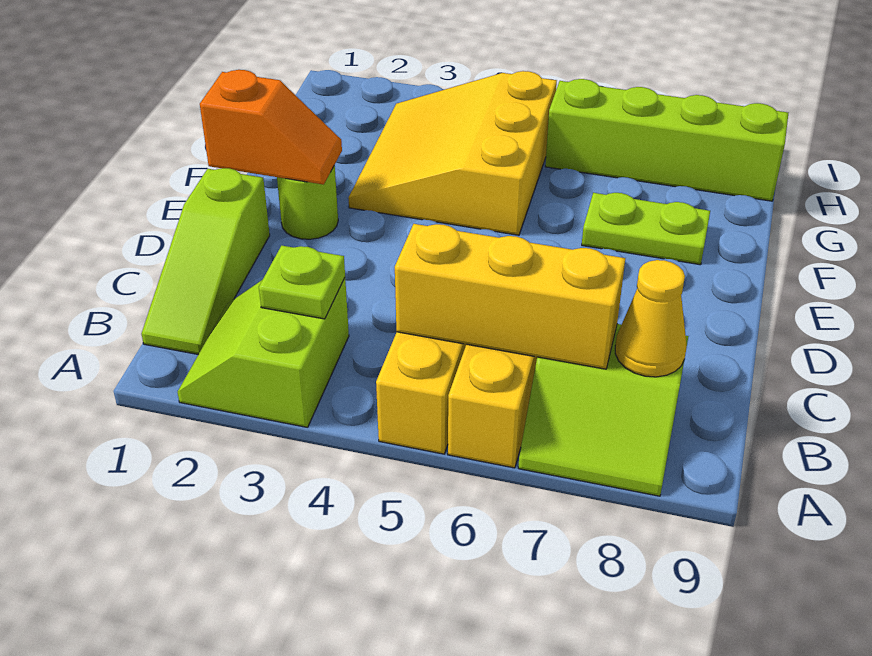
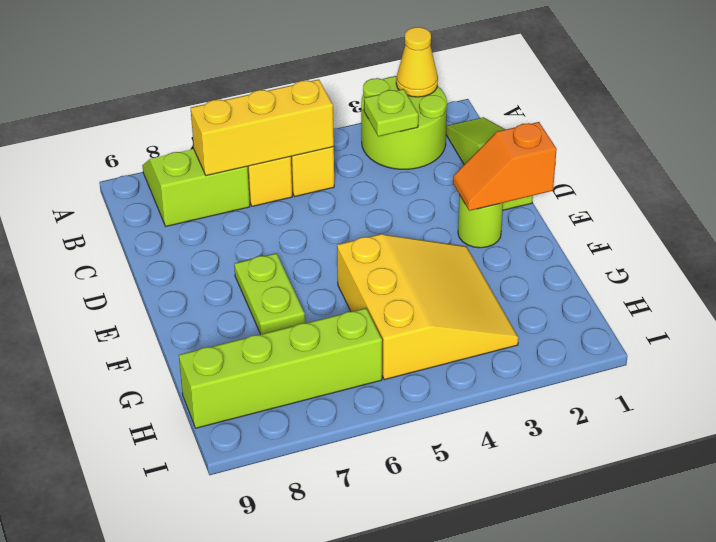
lime 2x2 slope [177,278,349,427] -> lime 2x2 round brick [361,76,447,169]
yellow 1x1 cone [615,260,687,377] -> yellow 1x1 cone moved to [396,27,438,97]
lime 1x2 plate [582,193,710,265] -> lime 1x2 plate turned to [234,253,305,334]

